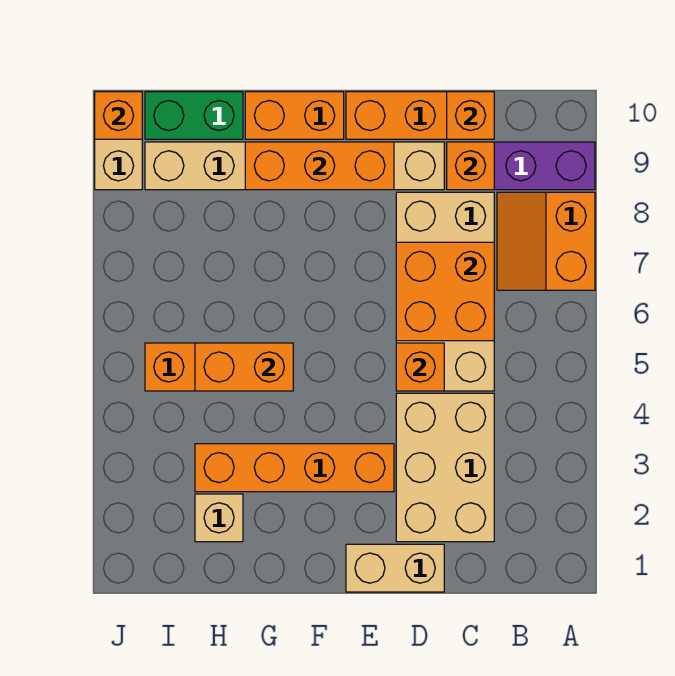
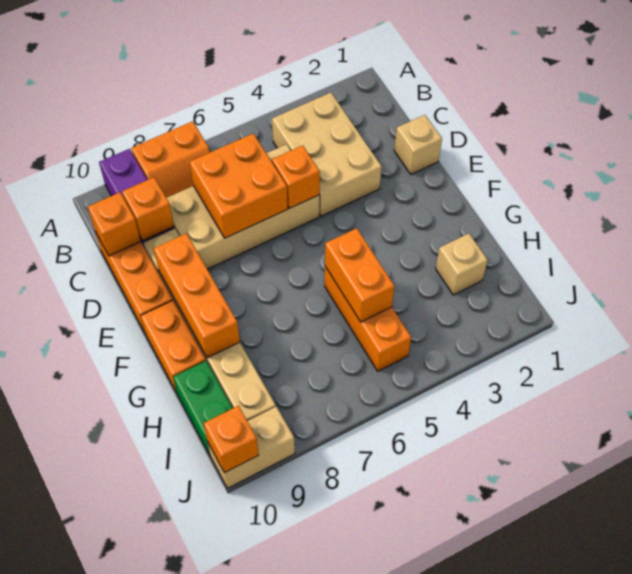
tan 2x3 brick [396,393,494,542] -> tan 2x3 brick turned to [272,93,382,216]
tan 1x2 brick [346,544,444,592] -> tan 1x1 brick [394,115,442,174]
orange 1x4 brick [195,444,394,492] -> none

